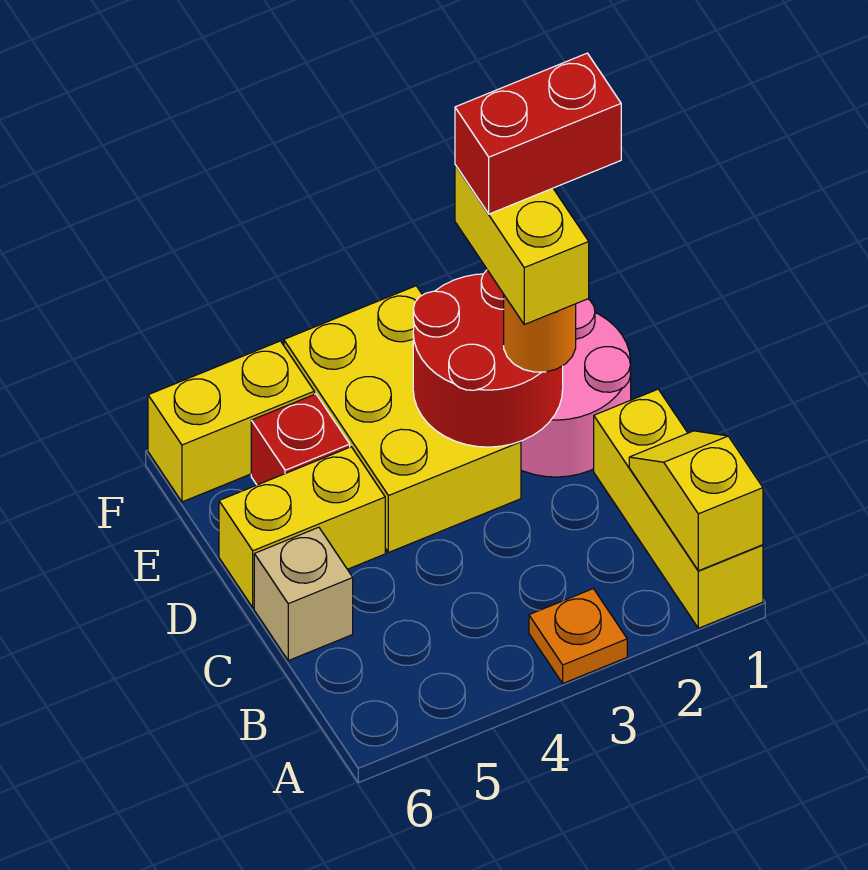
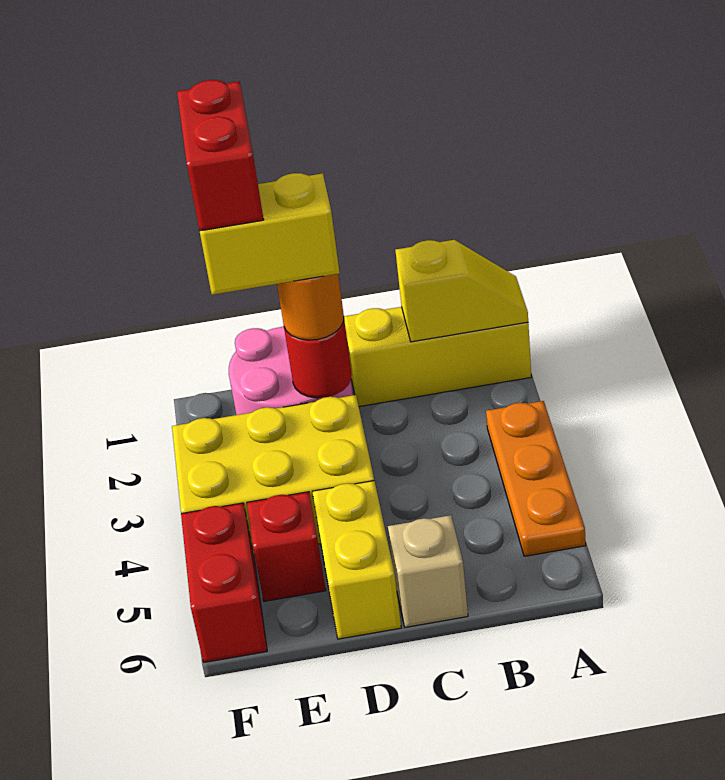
yellow 1x2 slope [629,431,763,571] -> yellow 1x2 slope turned to [395,240,528,342]
orange 1x1 plate [529,589,627,683] -> orange 1x3 plate [486,401,586,556]
red 2x2 round brick [413,270,563,447] -> red 1x1 round brick [284,321,352,398]
yellow 1x2 brick [148,341,314,502] -> red 1x2 brick [181,503,267,662]

